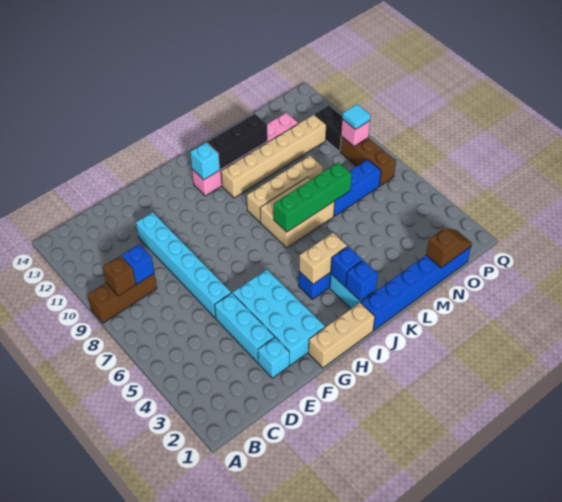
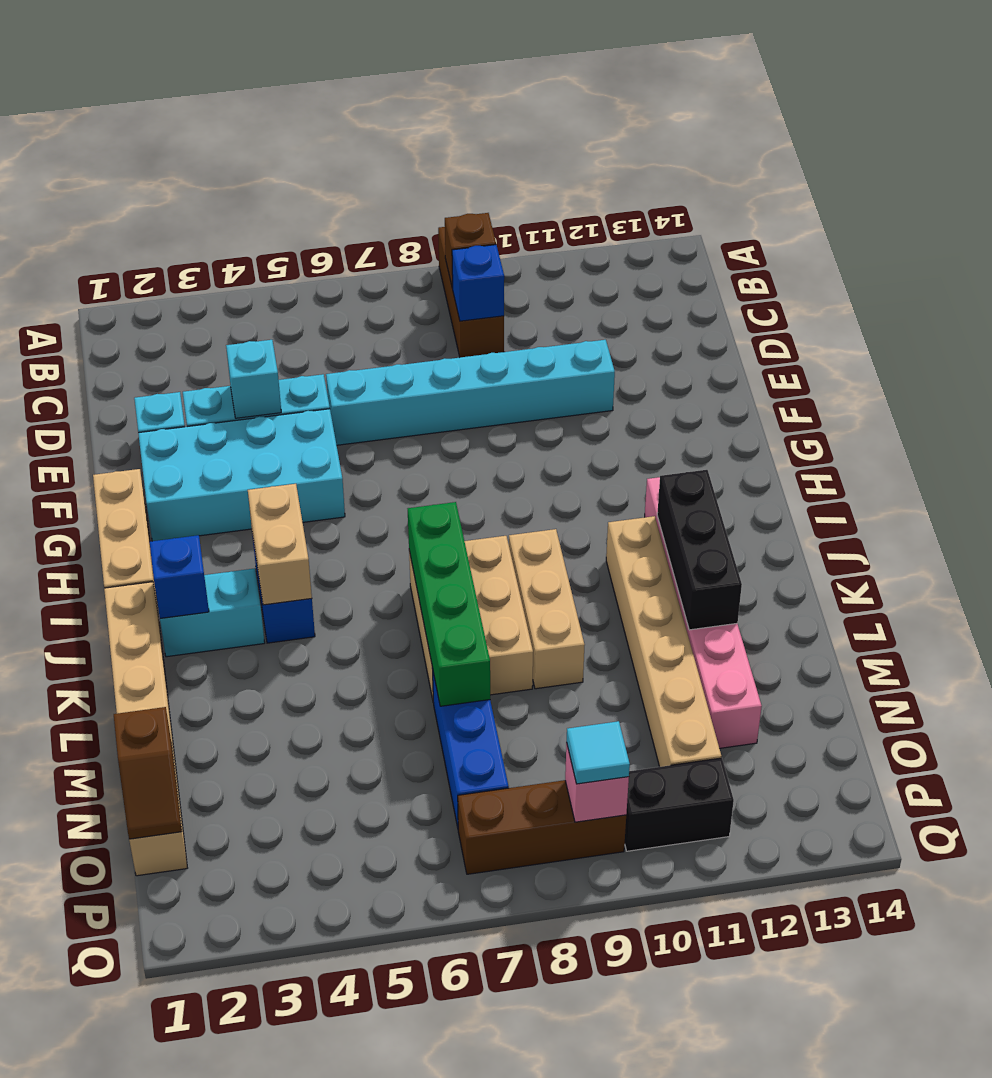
cyan 1x1 brick [190,143,220,180] -> cyan 1x1 brick moved to [226,340,281,418]
blue 1x6 brick [361,247,471,330] -> tan 1x6 brick [104,582,187,876]
blue 1x1 brick [331,247,362,286] -> none
tan 1x4 brick [247,156,323,222] -> tan 1x3 brick [509,529,584,689]

